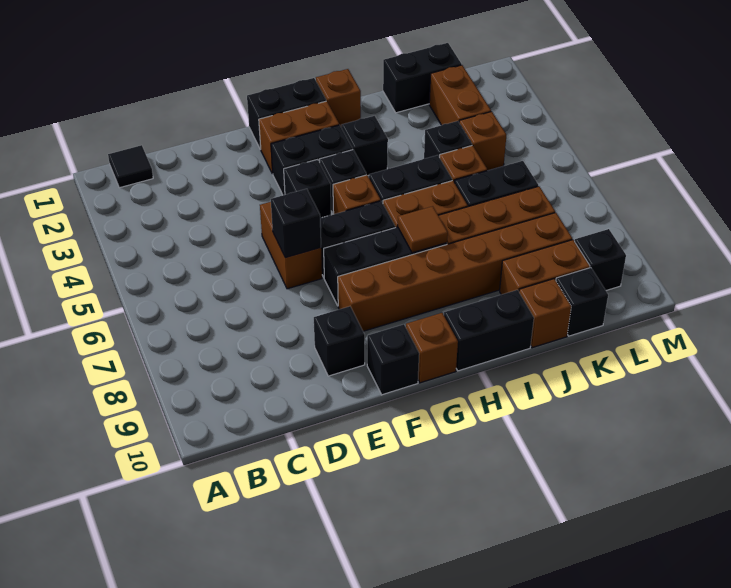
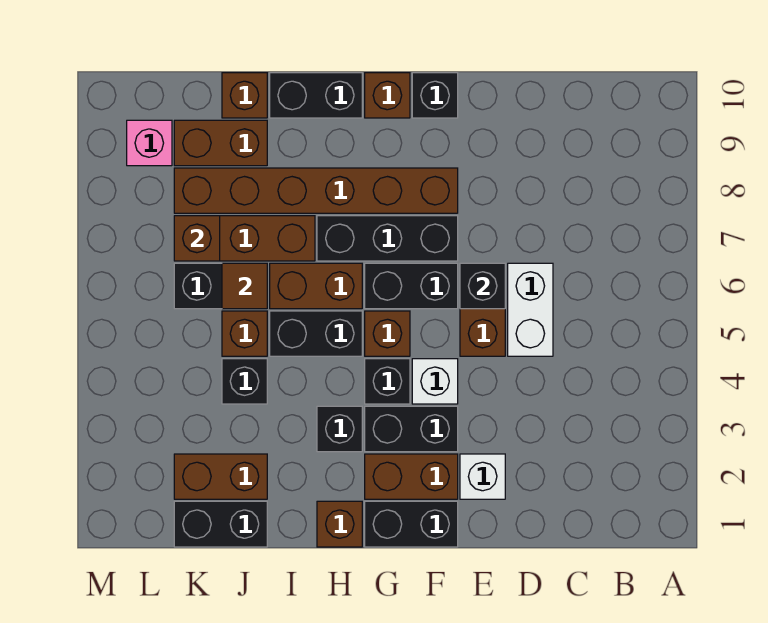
black 1x1 tile [108,145,153,188] -> none
none -> white 1x2 brick [508,263,553,356]
none -> white 1x1 brick [460,454,505,499]
black 1x1 brick [313,306,365,376] -> none
black 1x1 brick [284,159,331,218] -> white 1x1 brick [412,359,458,404]
brown 1x1 tile [398,206,448,253] -> brown 1x1 tile moved to [222,263,267,309]
brown 1x2 brick [429,65,491,125] -> brown 1x2 brick turned to [174,454,267,499]
brown 1x1 brick [459,112,506,171] -> brown 1x1 brick moved to [174,216,220,261]
black 1x1 brick [556,268,608,336] -> none
black 1x1 brick [575,229,626,290] -> pink 1x1 brick [127,120,172,166]

